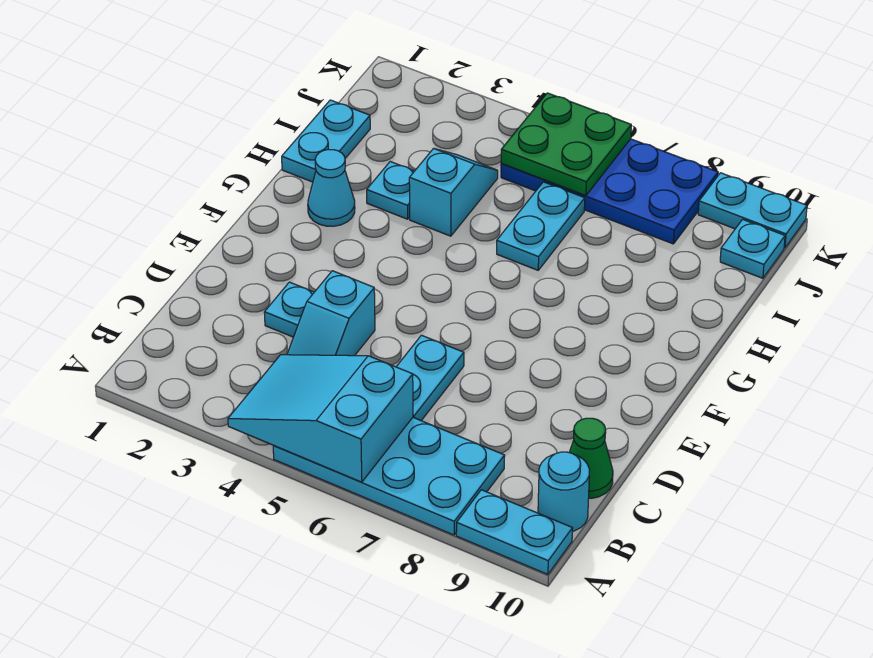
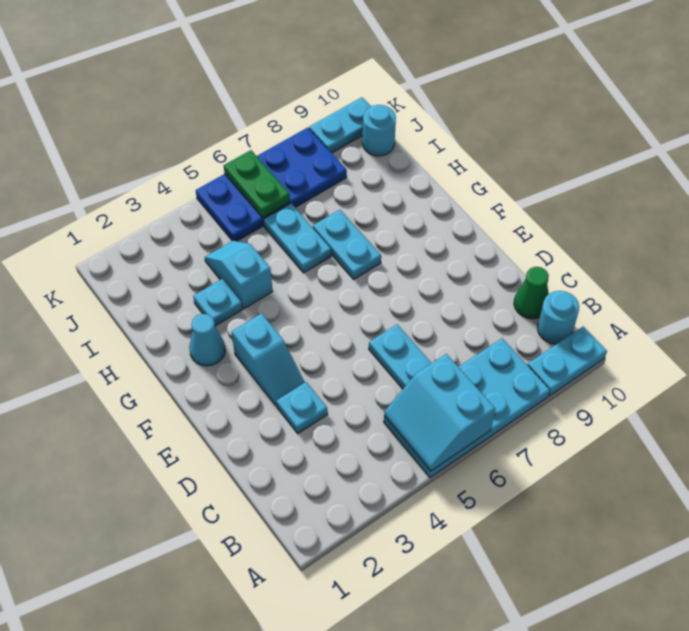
cyan 2x3 slope [228,355,413,482] -> cyan 2x2 slope [384,354,495,471]
cyan 1x2 slope [287,271,375,356] -> cyan 1x2 slope moved to [232,313,305,406]
cyan 1x2 plate [282,100,370,182] -> cyan 1x2 plate moved to [313,210,381,279]
green 2x2 plate [501,93,631,196] -> green 1x2 plate [224,150,290,218]
cyan 1x1 plate [720,219,785,278] -> cyan 1x1 round brick [363,105,396,156]

